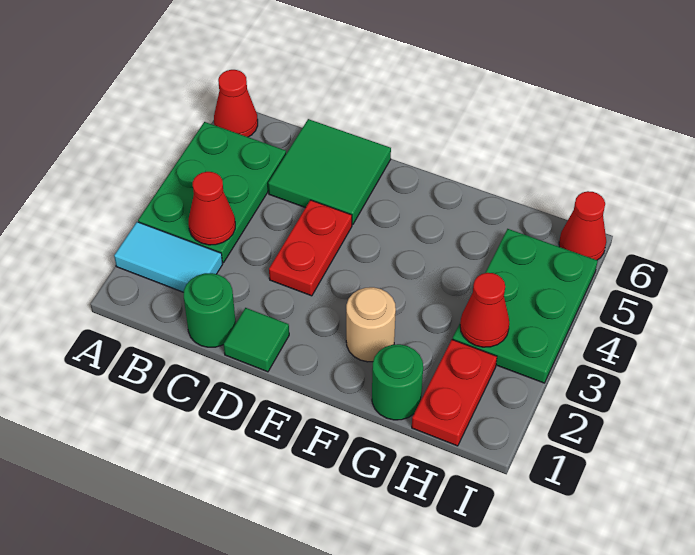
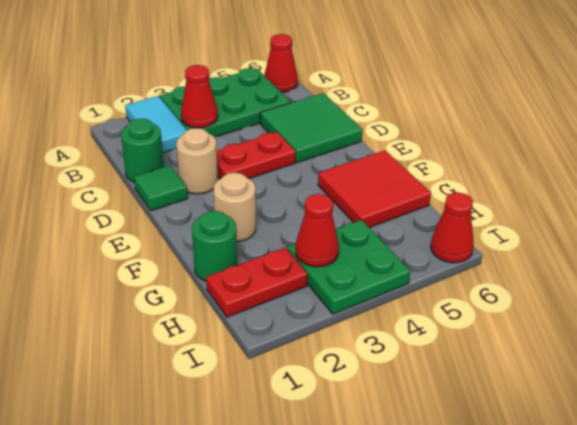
none -> tan 1x1 round brick [176,128,218,194]
none -> red 2x2 tile [318,150,431,227]
green 2x3 plate [452,229,598,383] -> green 2x2 plate [288,220,410,314]

